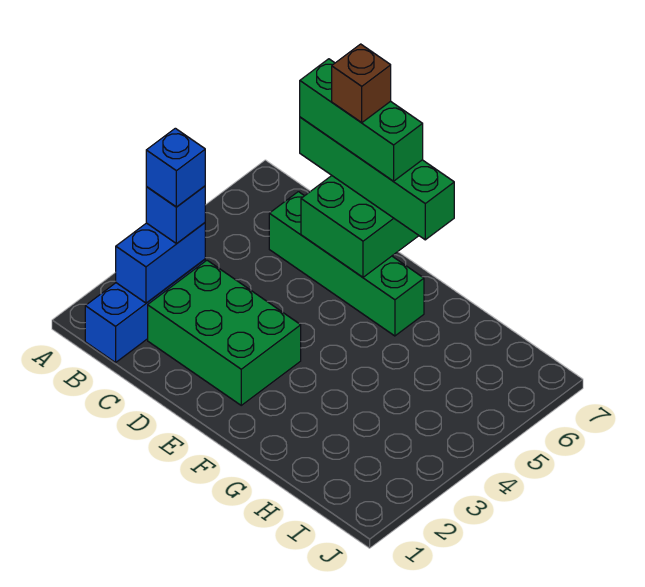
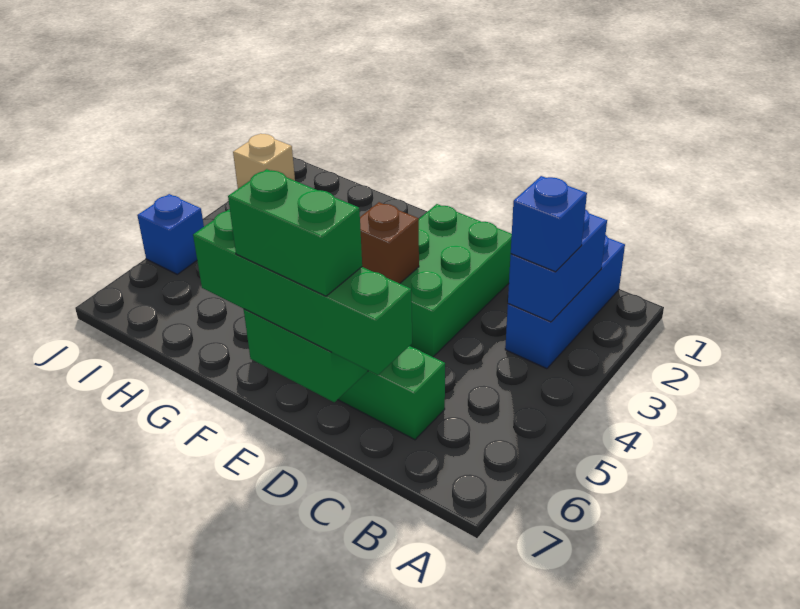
blue 1x1 brick [146,128,205,207] -> blue 1x1 brick moved to [137,194,204,274]
green 2x3 brick [148,260,301,405] -> green 2x3 brick turned to [400,204,512,357]
green 1x3 brick [300,59,423,181] -> green 1x2 brick [228,169,362,296]
brown 1x1 brick [332,44,391,123] -> brown 1x1 brick moved to [360,202,419,283]
none -> tan 1x1 brick [233,134,295,189]

